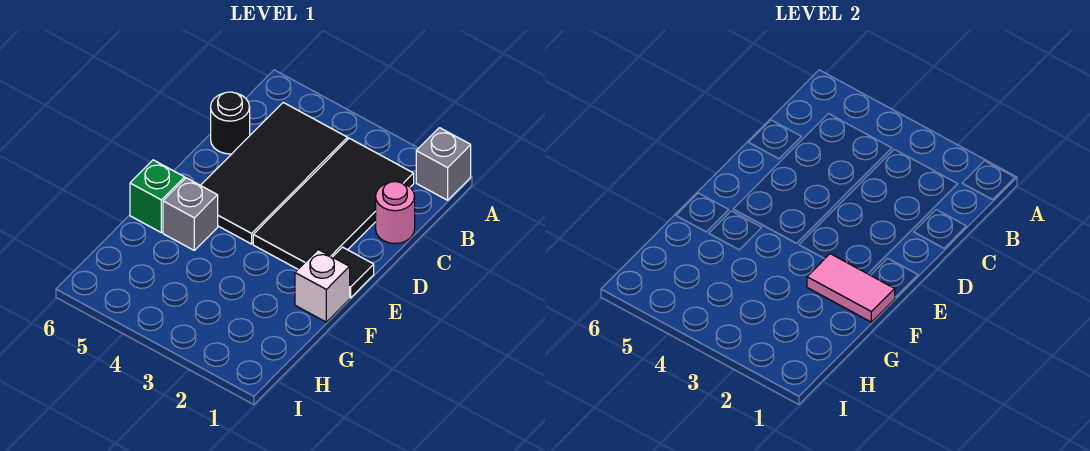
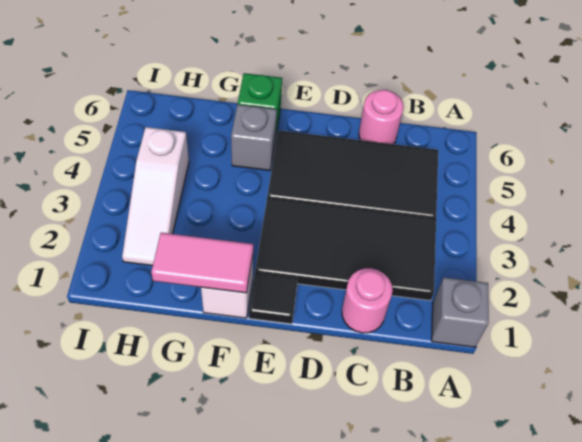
black 1x1 round brick [211,92,250,154] -> pink 1x1 round brick [359,90,404,144]
pink 1x2 tile [807,254,895,322] -> pink 1x2 tile turned to [151,233,253,293]
none -> white 1x3 slope [122,127,189,266]

